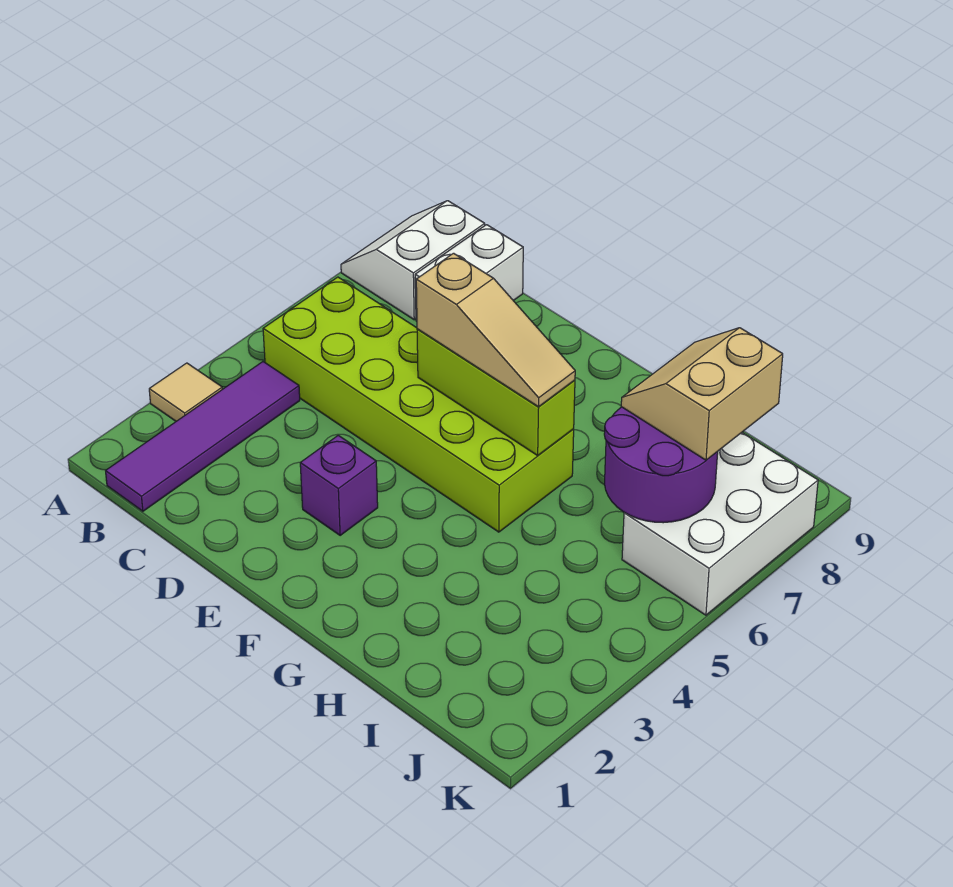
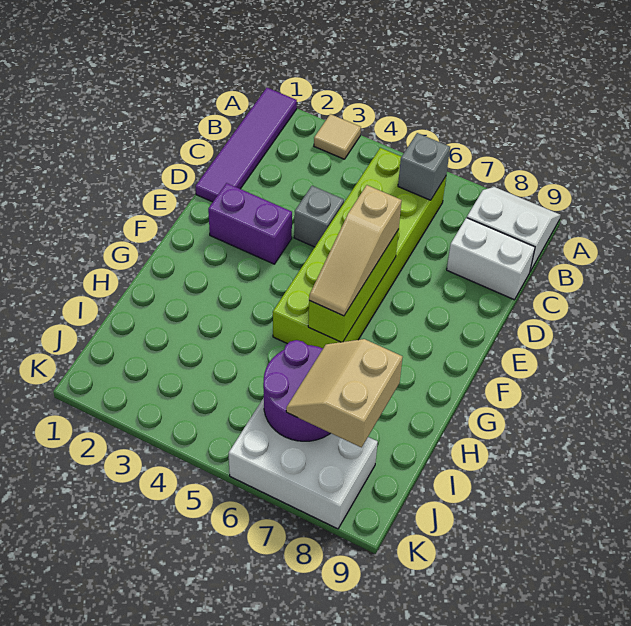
purple 1x4 tile [106,362,300,511] -> purple 1x4 tile turned to [196,88,297,202]
none -> grey 1x1 brick [398,133,450,200]
none -> grey 1x1 brick [294,186,344,247]
purple 1x1 brick [300,435,378,535] -> purple 1x2 brick [208,183,292,264]
tan 2x2 slope [621,328,783,460] -> tan 2x2 slope turned to [286,339,403,447]

